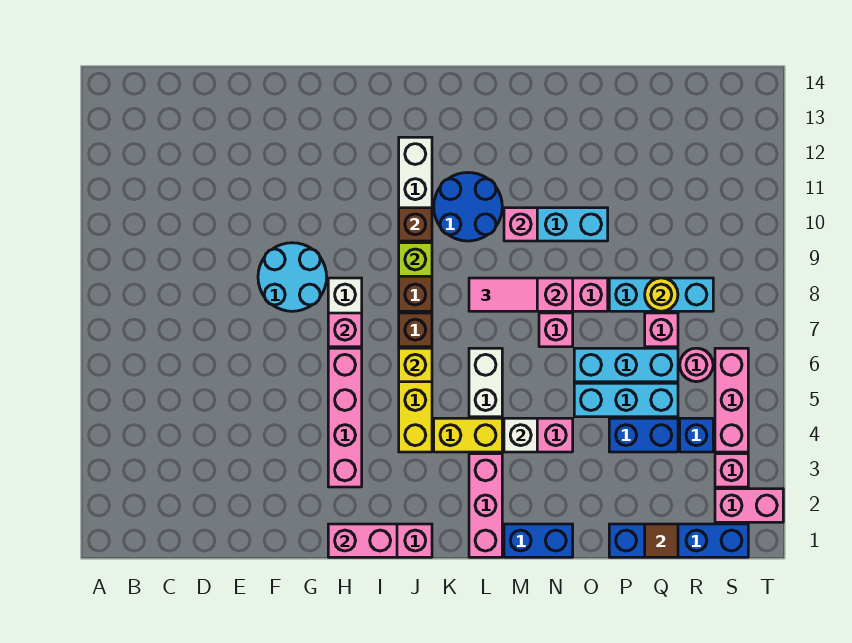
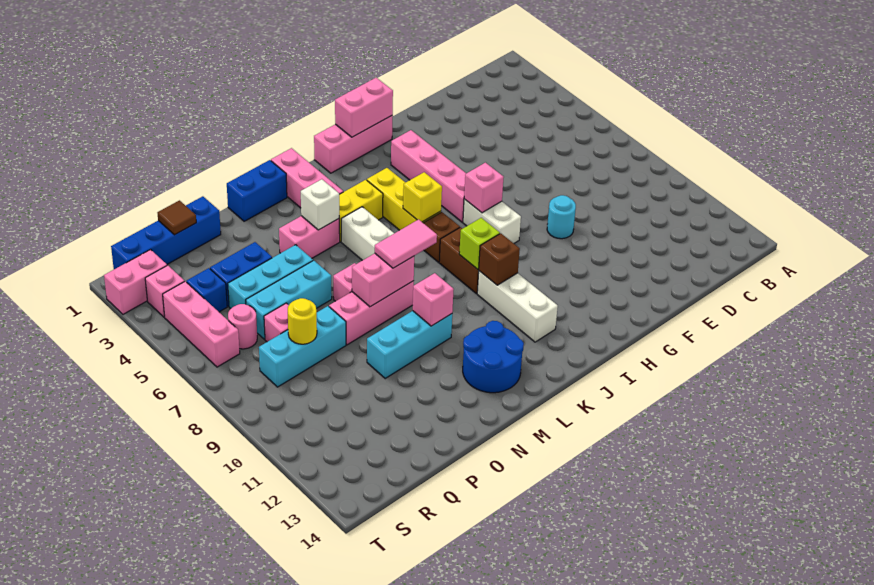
cyan 2x2 round brick [258,243,327,311] -> cyan 1x1 round brick [547,195,576,239]
blue 2x2 round brick [434,173,502,241] -> blue 2x2 round brick moved to [463,321,524,393]

